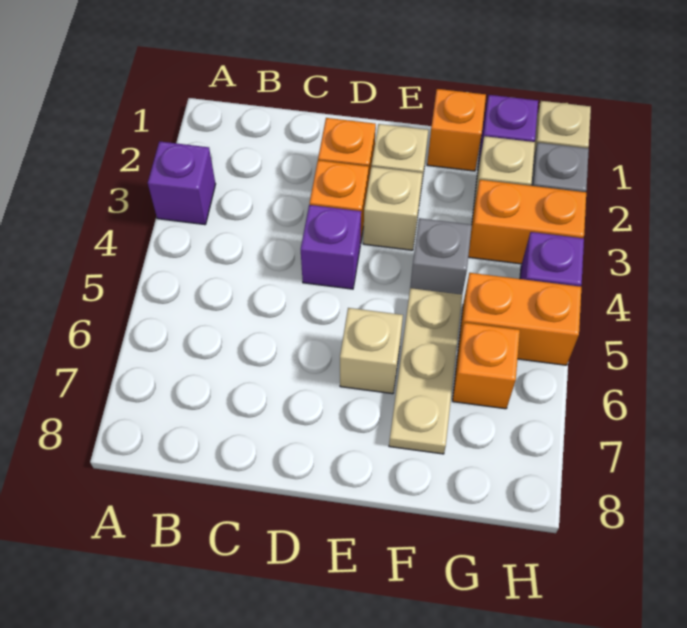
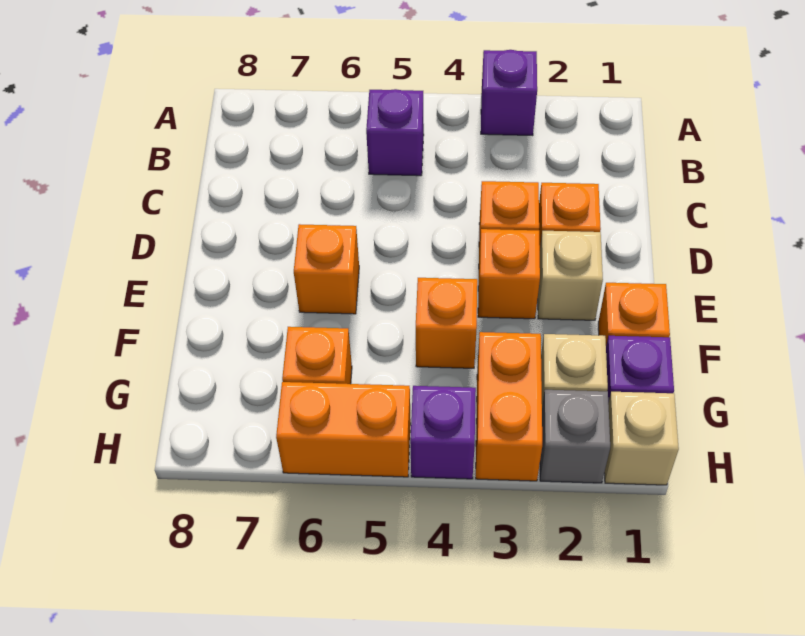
purple 1x1 brick [301,205,361,289] -> purple 1x1 brick moved to [366,89,424,176]
tan 1x1 brick [363,167,422,250] -> orange 1x1 brick [478,229,540,319]
tan 1x1 brick [340,308,403,394] -> orange 1x1 brick [294,224,359,314]
grey 1x1 brick [410,218,472,295] -> orange 1x1 brick [416,278,477,368]
tan 1x3 plate [389,288,462,454] -> none
orange 1x2 brick [458,273,581,365] -> orange 1x2 brick turned to [276,382,411,477]

